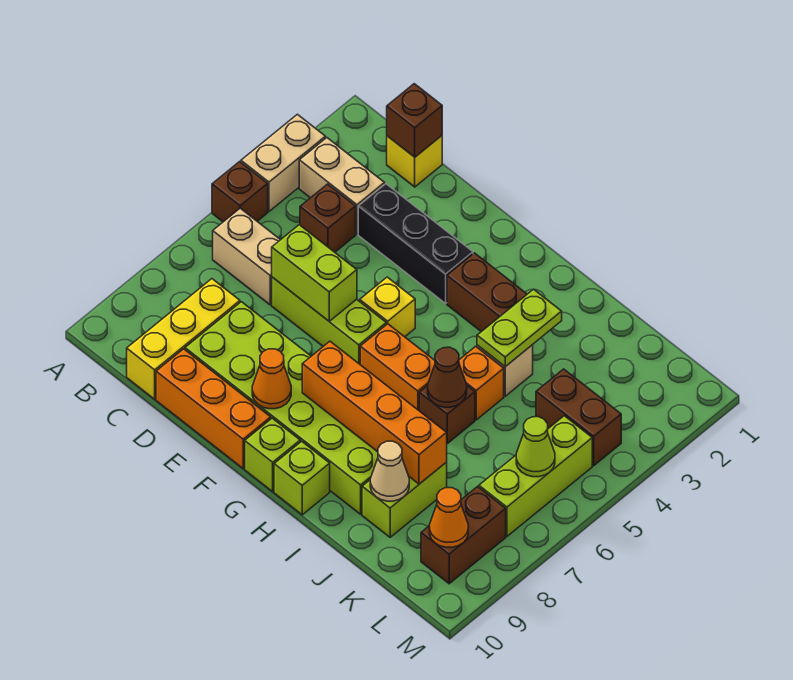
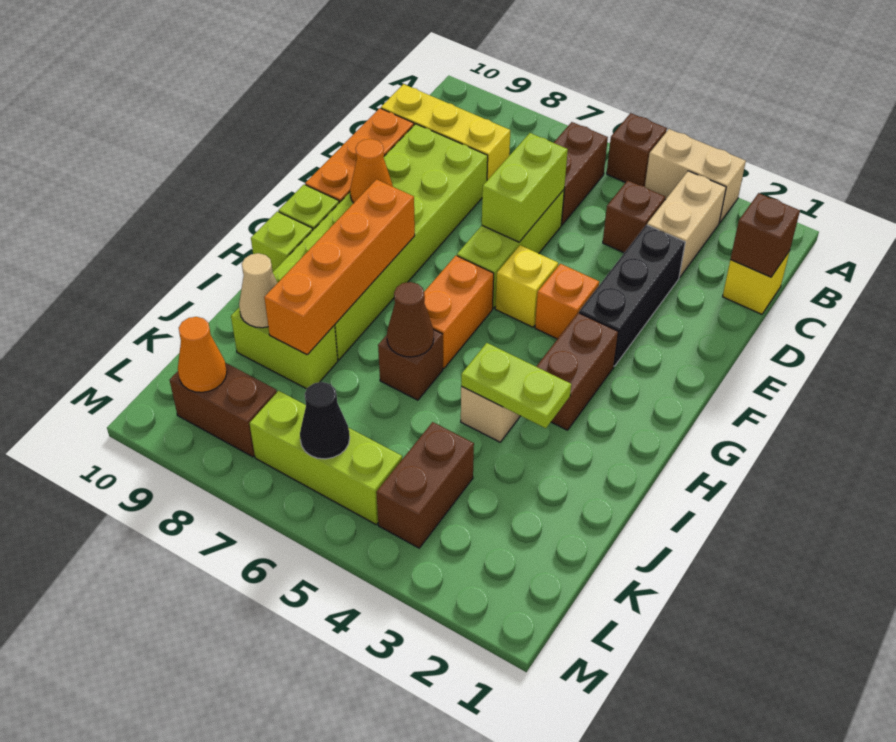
tan 1x2 brick [213,208,280,305] -> brown 1x2 brick [554,122,608,225]
orange 1x1 brick [459,346,504,420] -> orange 1x1 brick moved to [535,264,599,339]
lime 1x1 cone [516,417,555,477] -> black 1x1 cone [300,382,350,459]

